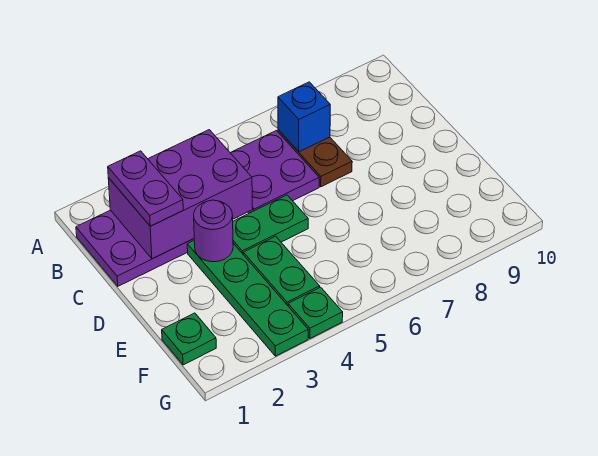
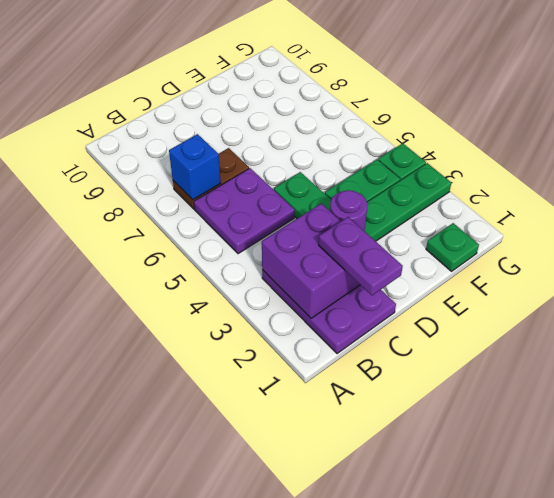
purple 2x3 brick [108,130,253,259] -> purple 2x2 brick [262,204,360,318]
purple 1x2 plate [108,151,183,226] -> purple 1x2 plate turned to [319,217,403,295]

